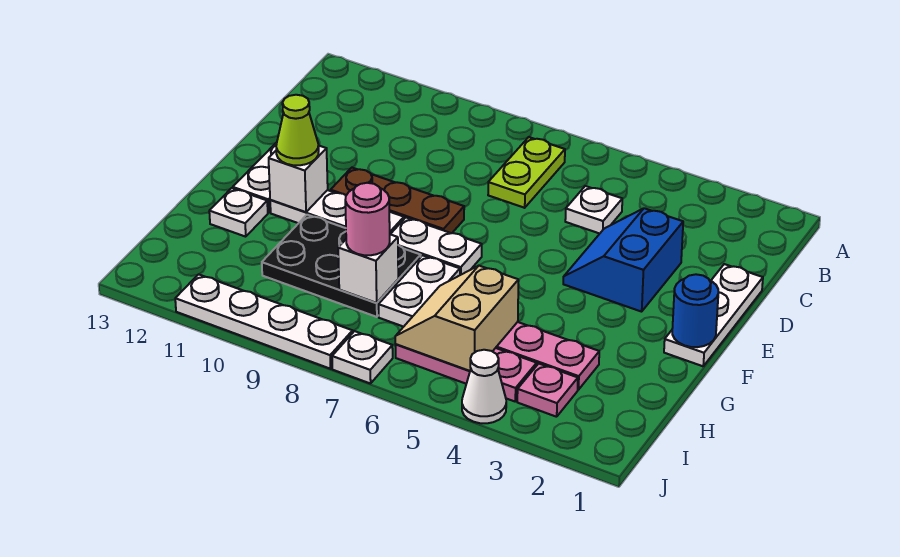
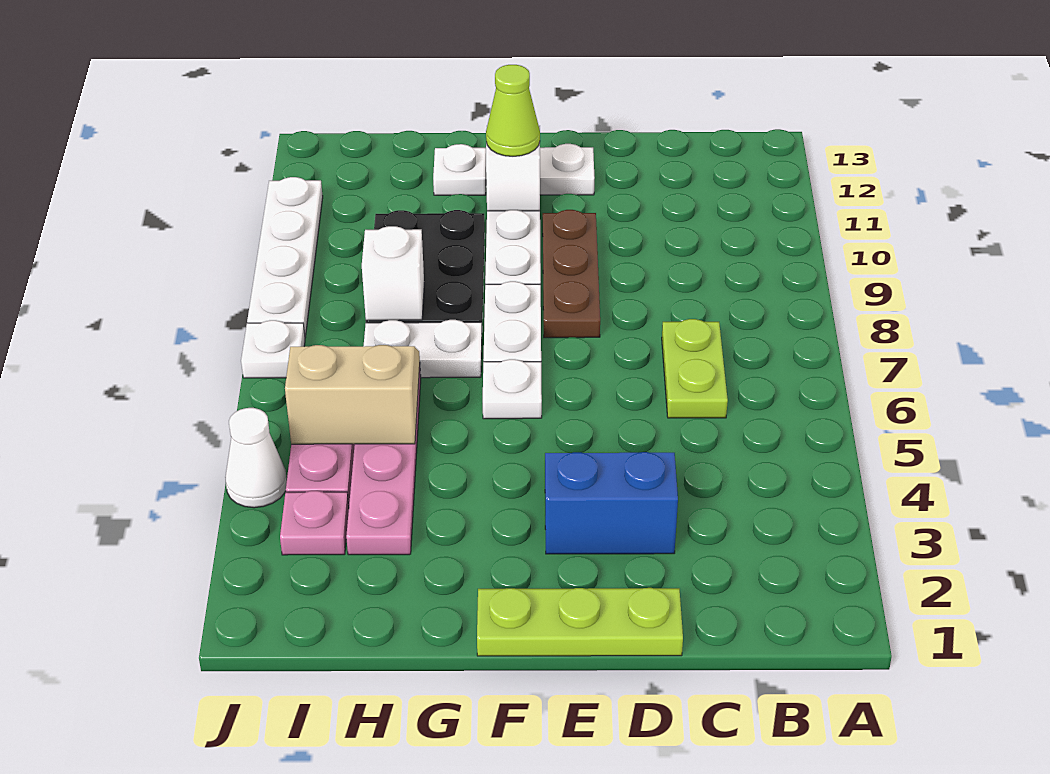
lime 1x2 plate [488,137,565,208] -> lime 1x2 plate turned to [662,319,728,418]
white 1x1 plate [565,186,622,234] -> white 1x1 plate moved to [483,359,542,419]
white 1x3 plate [664,264,763,366] -> lime 1x3 plate [477,588,683,656]
blue 1x1 round brick [672,274,718,347] -> none
pink 1x1 round brick [345,183,390,255] -> none

